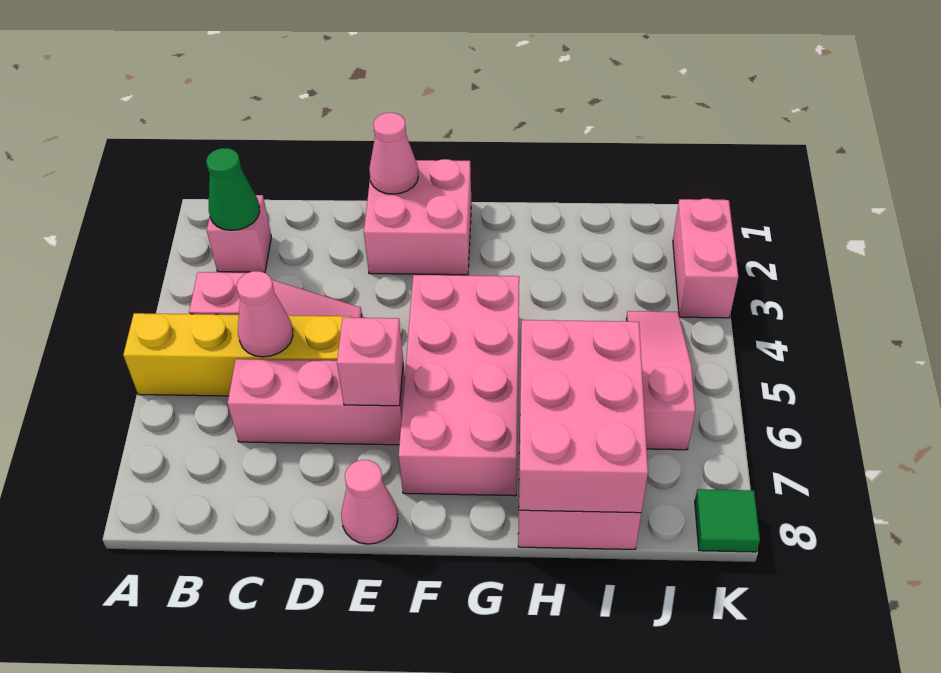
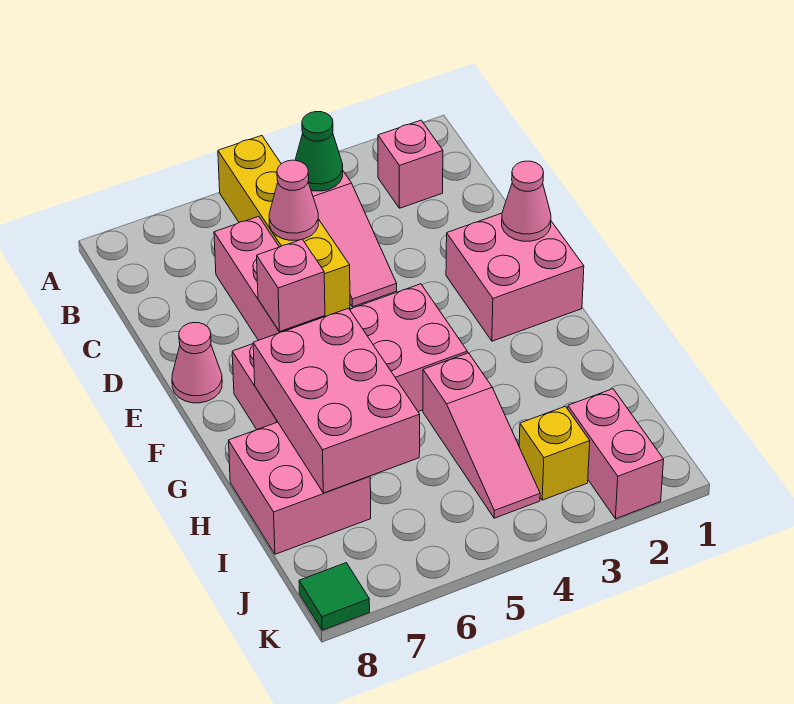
green 1x1 cone [206,148,260,230] -> green 1x1 cone moved to [295,112,343,191]
pink 2x3 brick [519,320,648,513] -> pink 2x3 brick turned to [253,308,420,493]
none -> yellow 1x1 brick [519,406,590,500]
pink 1x3 slope [626,311,695,450] -> pink 1x3 slope turned to [423,353,540,518]
pink 1x2 brick [673,199,738,318] -> pink 1x2 brick turned to [568,389,664,519]

